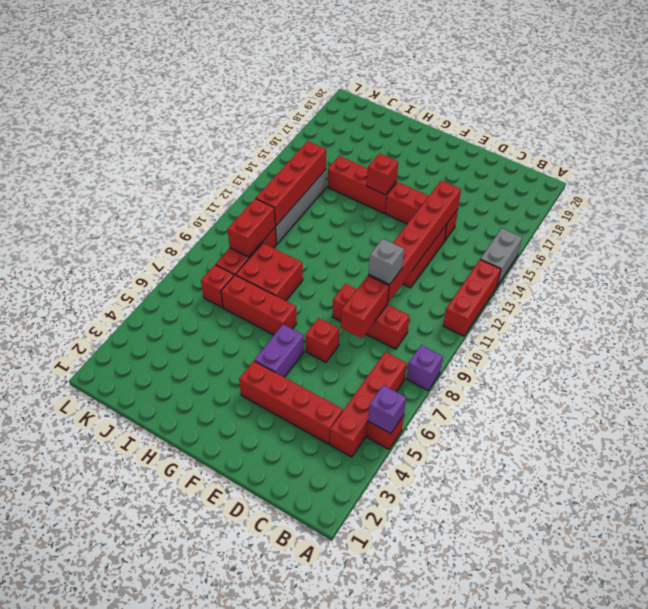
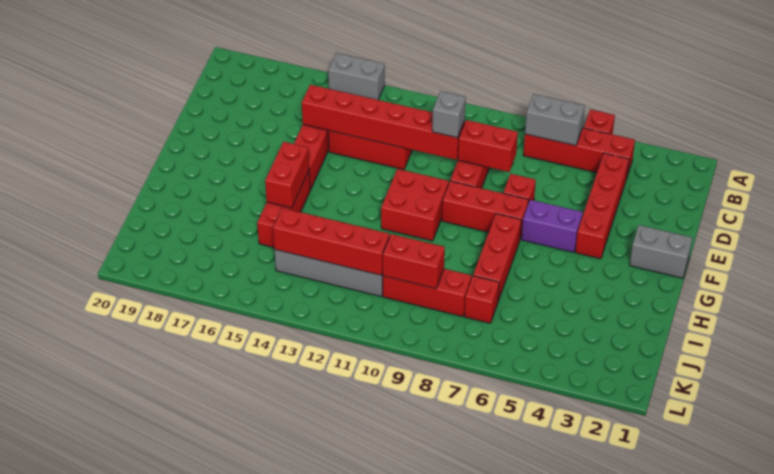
purple 1x1 brick [368,385,406,434] -> none
purple 1x1 brick [407,345,443,390] -> none
red 1x3 brick [443,260,501,336] -> red 1x3 brick moved to [442,181,529,239]
none -> grey 1x2 brick [525,94,585,146]
none -> grey 1x2 brick [630,225,692,278]
red 1x1 brick [367,153,398,195] -> red 1x2 brick [265,142,309,208]
red 2x2 brick [236,243,303,301] -> red 2x2 brick moved to [381,169,449,241]

